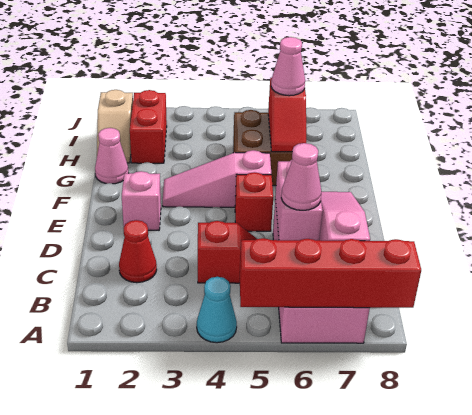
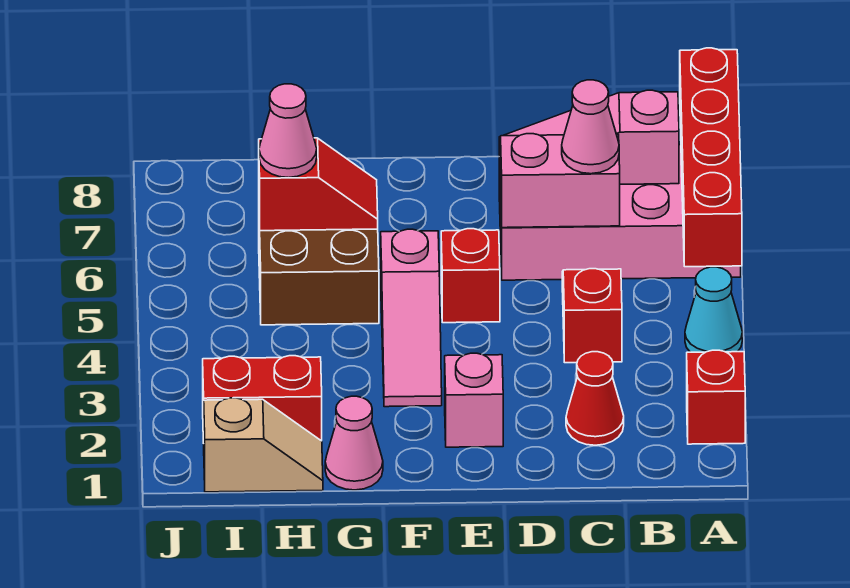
none -> red 1x1 brick [687,350,745,444]

